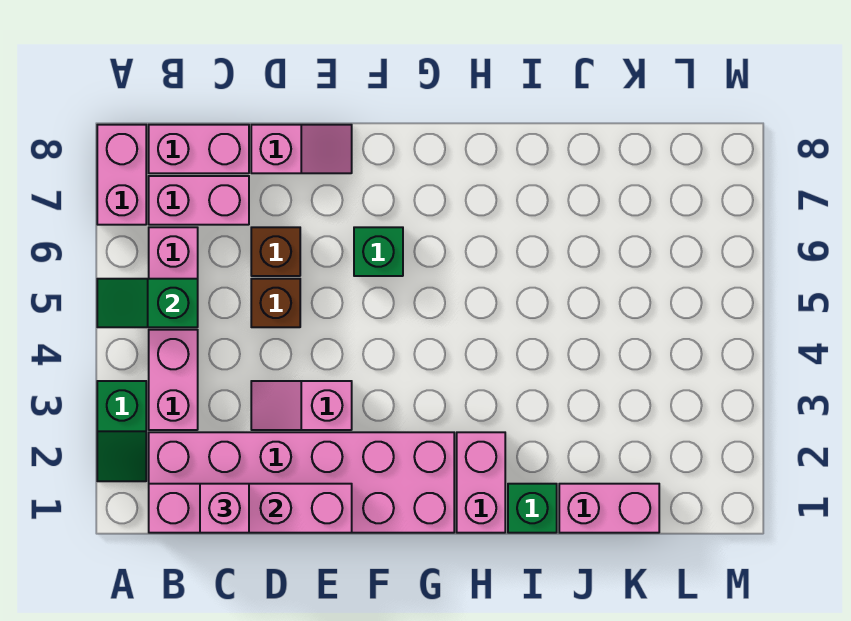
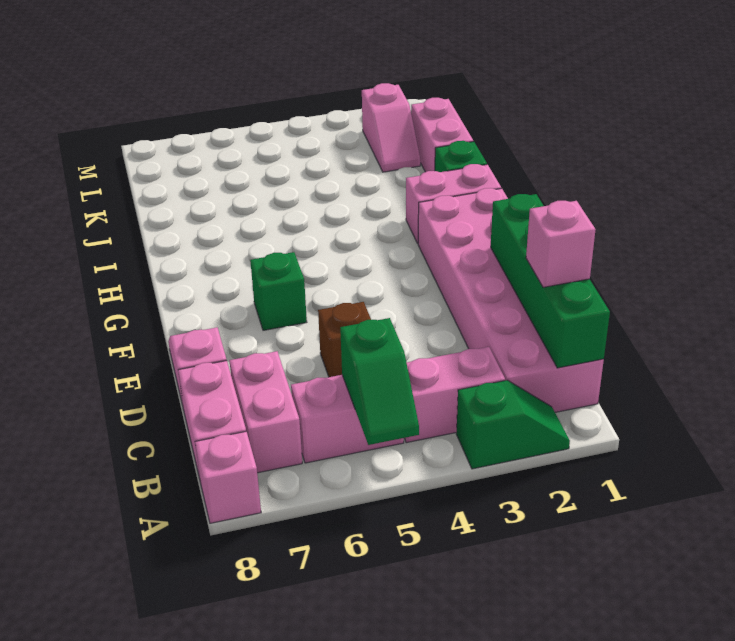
pink 1x2 brick [97,125,146,225] -> pink 1x1 brick [195,431,261,523]
pink 1x4 brick [149,484,352,533] -> green 1x4 brick [491,194,610,368]
pink 1x2 slope [251,381,352,430] -> pink 1x2 slope moved to [362,83,420,172]
brown 1x1 brick [251,227,300,276] -> none

